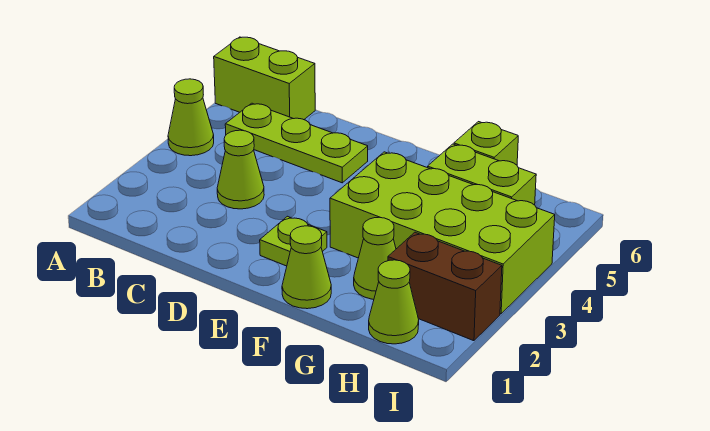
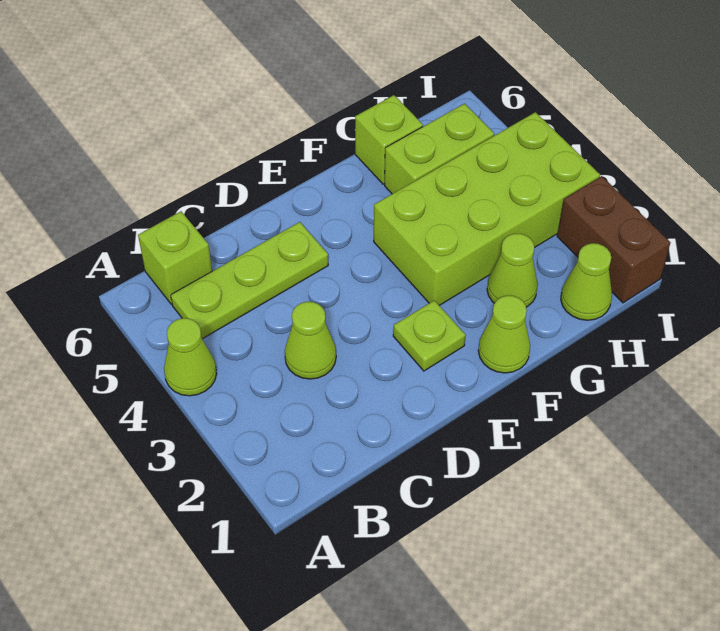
lime 1x2 brick [214,37,315,120] -> lime 1x1 brick [138,211,212,304]
brown 1x2 brick [388,232,502,341] -> brown 1x2 brick turned to [557,176,670,303]

